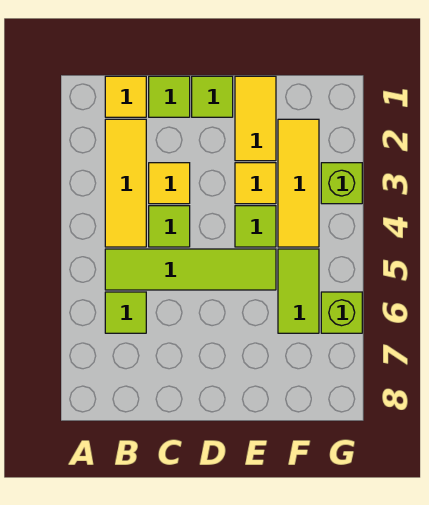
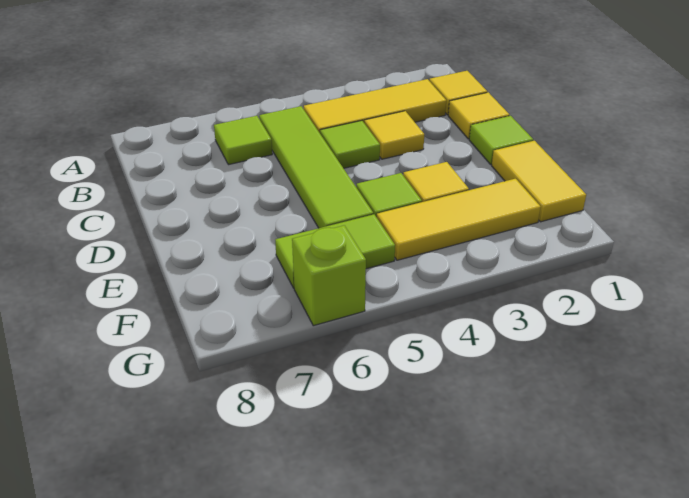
lime 1x1 tile [149,76,190,117] -> yellow 1x1 tile [448,92,509,139]
yellow 1x2 tile [235,76,276,161] -> yellow 1x2 tile turned to [492,141,586,222]
lime 1x1 brick [321,163,362,204] -> none

